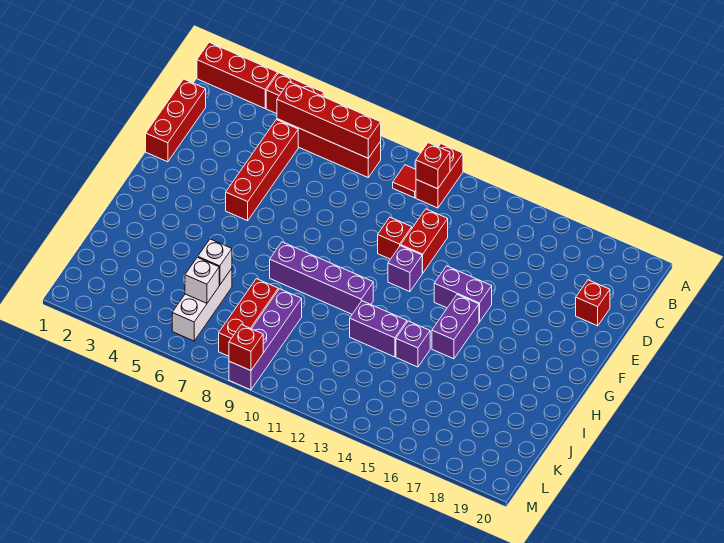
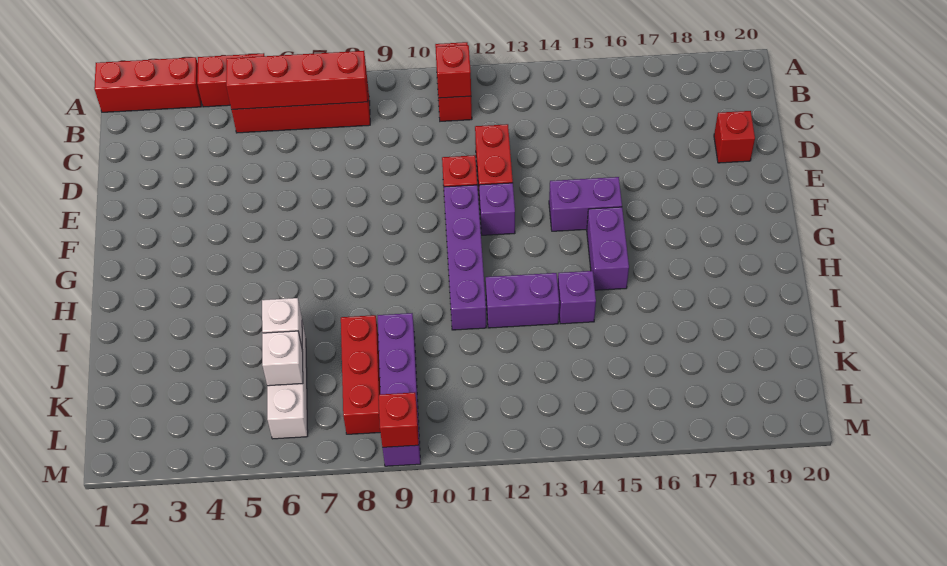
red 1x1 tile [393,165,416,198] -> none
red 1x3 brick [146,79,206,162] -> none
red 1x4 brick [226,120,298,221] -> none
purple 1x4 brick [270,242,373,314] -> purple 1x4 brick turned to [444,185,486,330]

